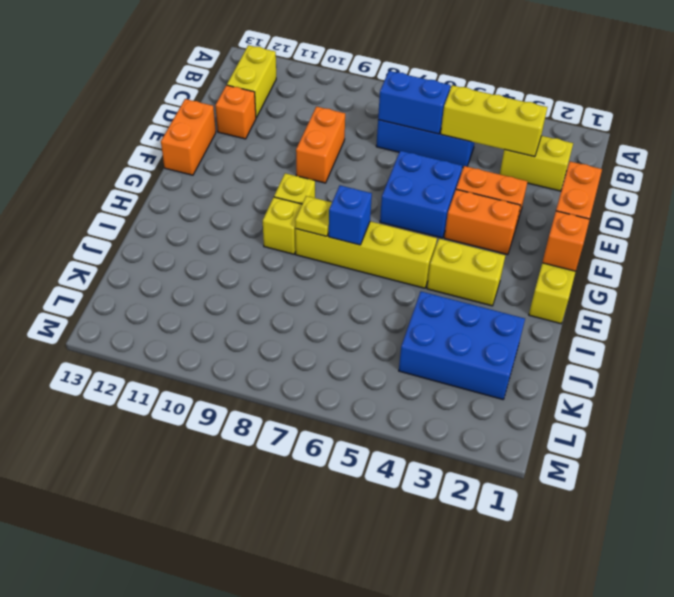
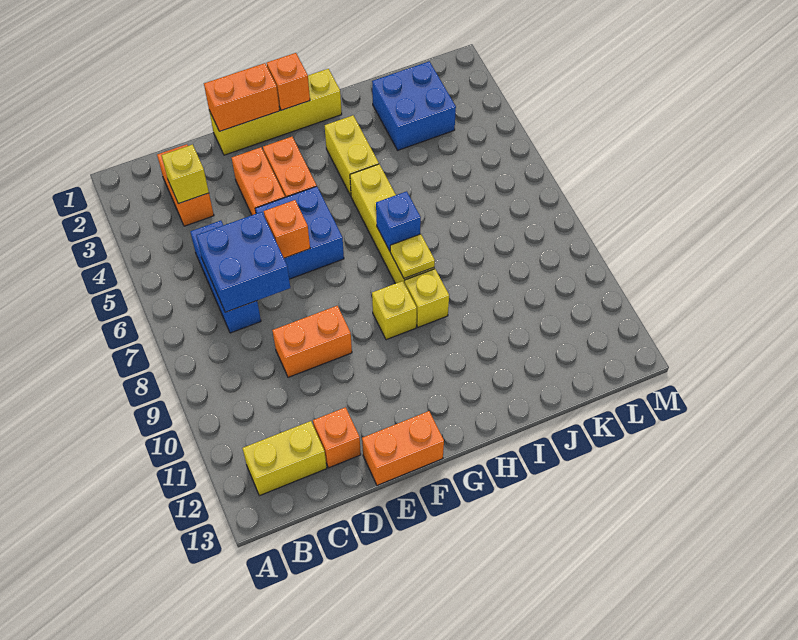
yellow 1x2 brick [500,136,573,191] -> orange 1x2 brick [157,144,214,226]
yellow 1x3 brick [441,85,547,157] -> yellow 1x1 brick [161,144,209,204]
blue 1x2 brick [378,71,450,134] -> blue 2x2 brick [196,212,290,312]
none -> orange 1x1 brick [264,200,310,258]
blue 2x3 brick [399,292,525,399] -> blue 2x2 brick [372,61,456,150]

